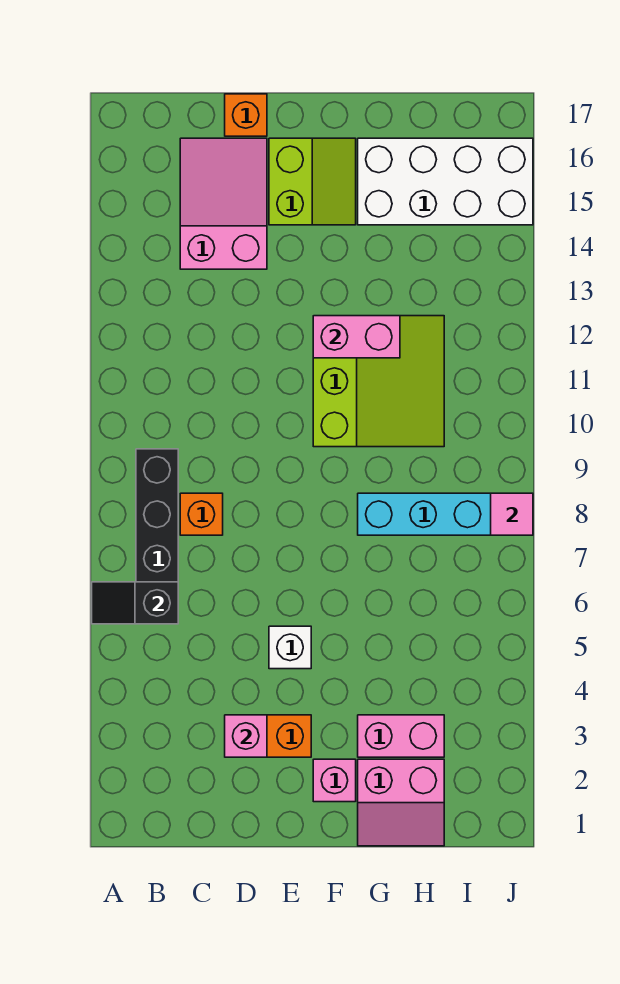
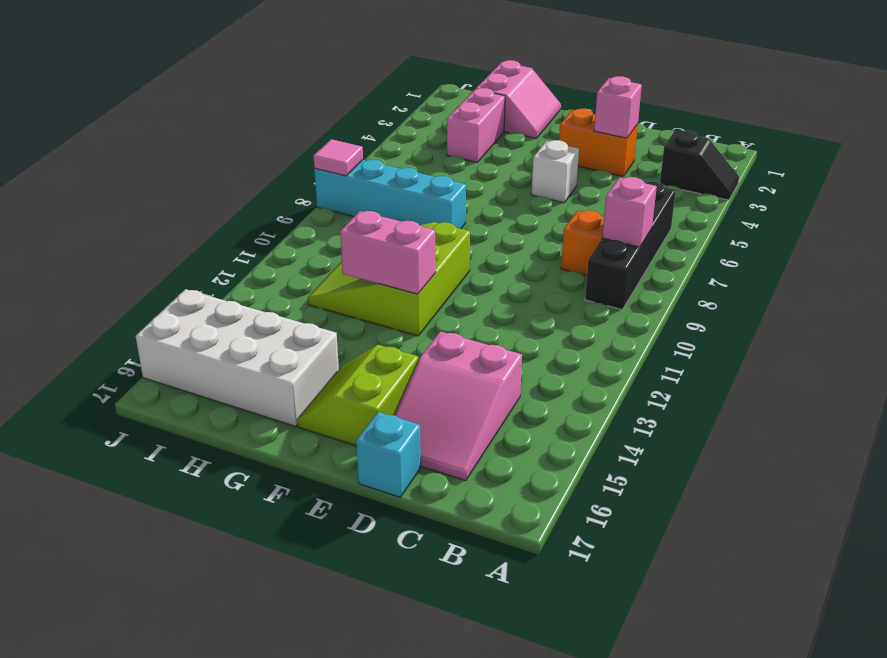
black 1x2 slope [92,582,178,624] -> black 1x2 slope moved to [660,130,739,200]
orange 1x1 brick [225,94,267,136] -> cyan 1x1 brick [356,412,421,497]
pink 1x1 brick [313,759,356,802] -> pink 1x1 brick moved to [602,177,657,247]
pink 2x2 slope [358,759,444,846] -> pink 2x2 slope turned to [476,60,561,138]
pink 1x2 brick [358,715,444,757] -> pink 1x2 brick turned to [447,88,505,162]

